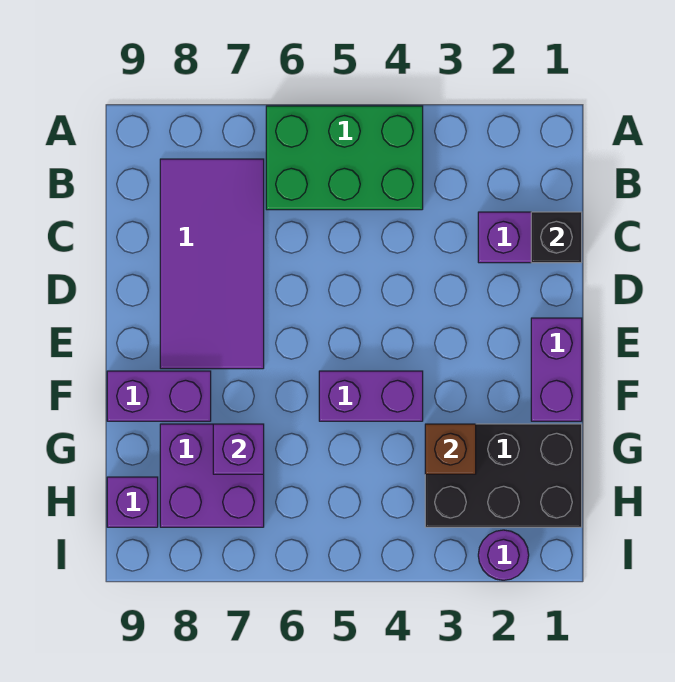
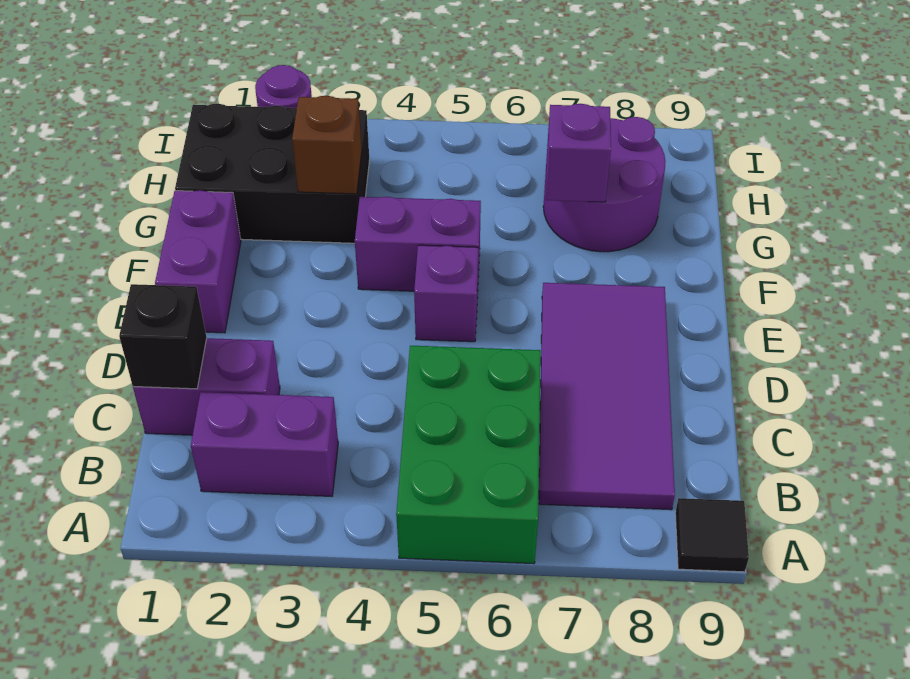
green 2x3 brick [266,106,423,210] -> green 2x3 brick turned to [396,346,541,564]
none -> black 1x1 tile [675,498,749,572]
purple 1x2 brick [107,371,211,421] -> purple 1x2 brick moved to [191,392,338,496]
purple 2x2 brick [160,424,264,527] -> purple 2x2 round brick [543,117,666,252]
purple 1x1 brick [107,477,158,527] -> purple 1x1 brick moved to [414,245,478,342]

